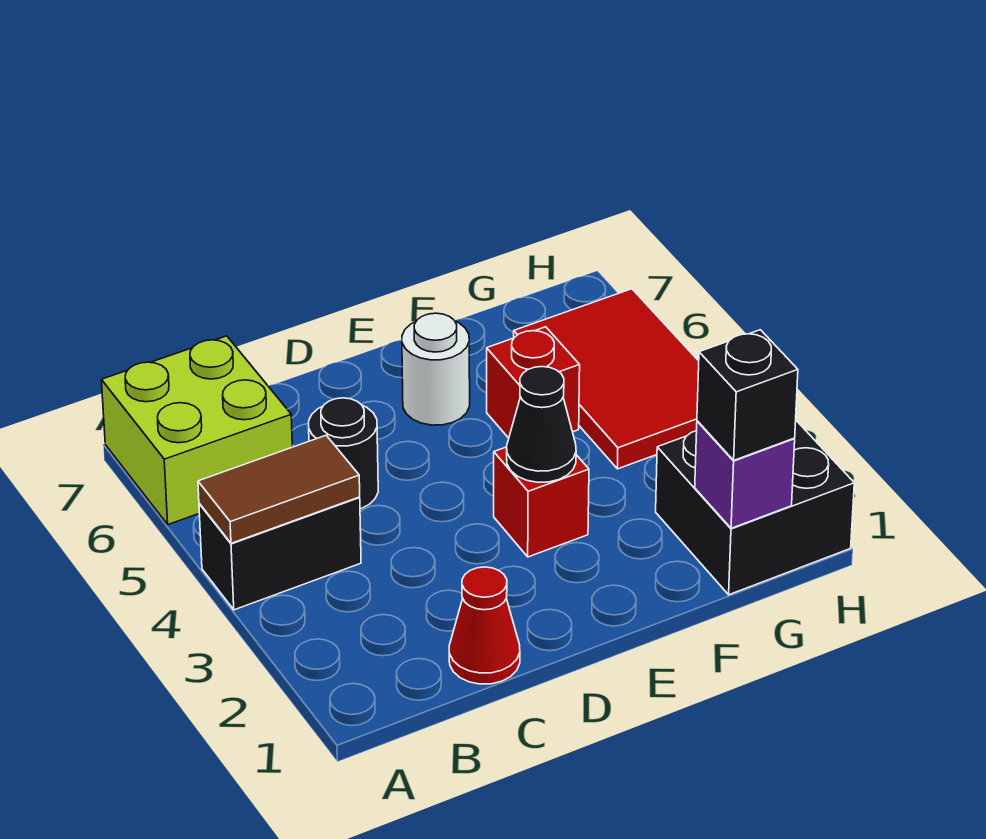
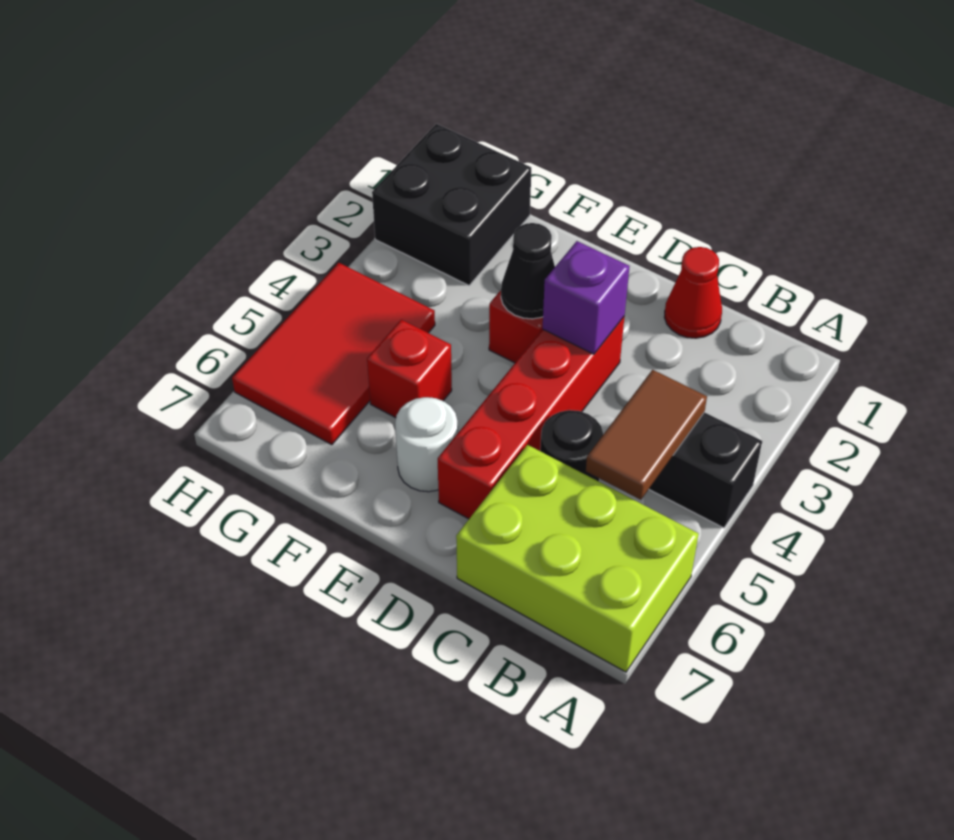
brown 1x2 tile [198,435,360,543] -> brown 1x2 tile turned to [586,370,707,500]
lime 2x2 brick [101,336,292,525] -> lime 2x3 brick [456,445,699,672]
none -> red 1x4 brick [438,316,625,519]
purple 1x1 brick [695,421,795,528] -> purple 1x1 brick moved to [543,241,630,354]
black 1x1 brick [697,330,798,460] -> none

